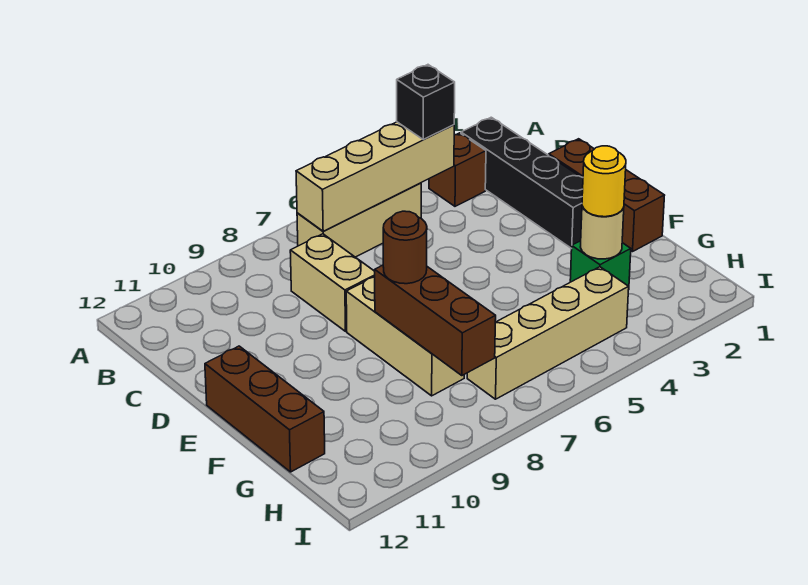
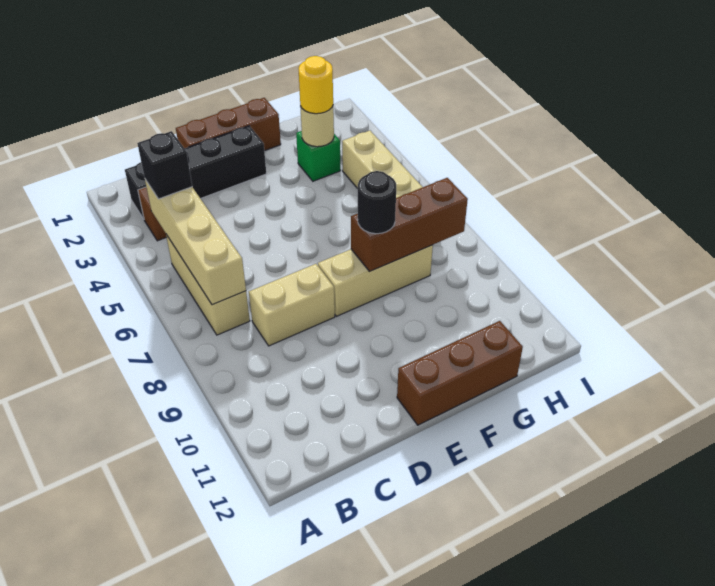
brown 1x1 round brick [383,211,427,284] -> black 1x1 round brick [358,171,396,234]

